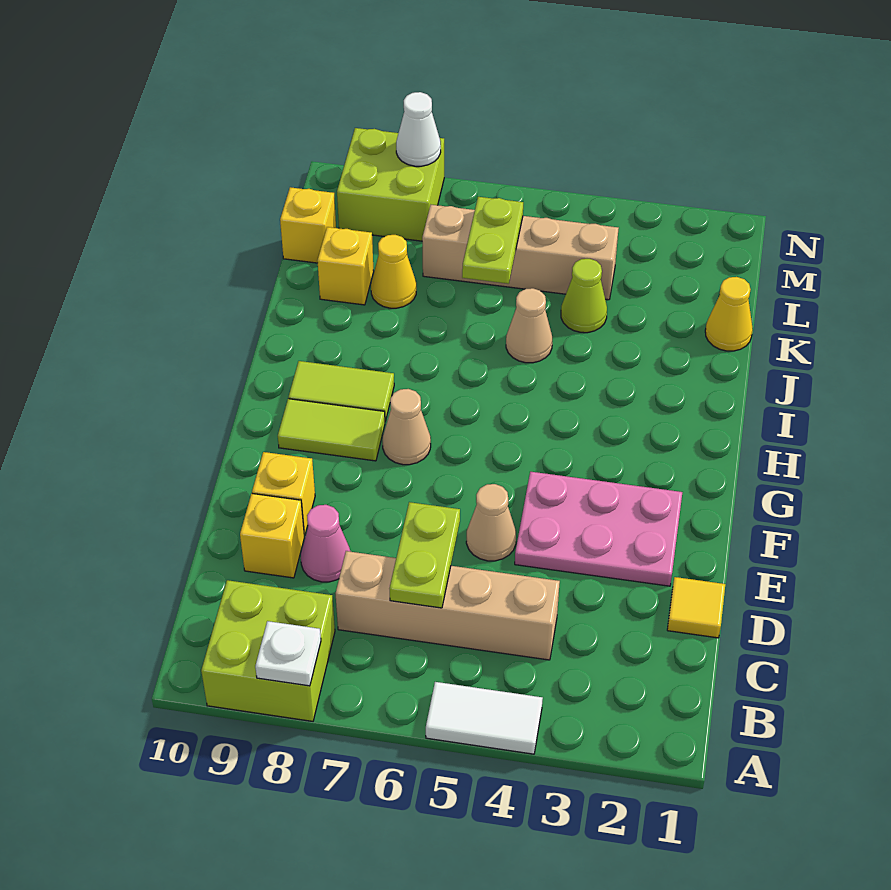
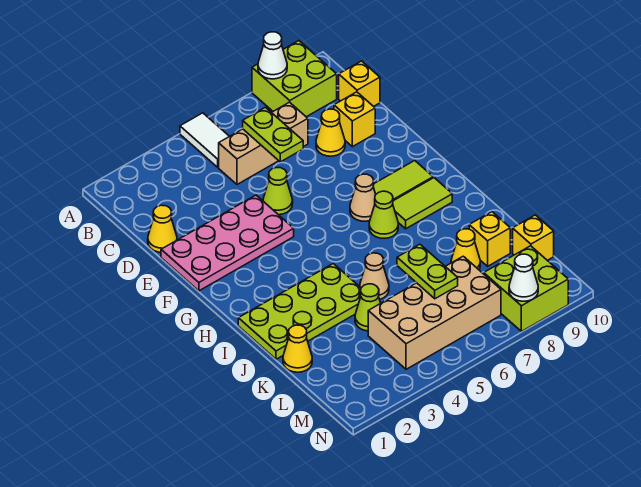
white 1x2 tile [426,682,543,754] -> white 1x2 tile turned to [180,113,229,167]
white 1x1 plate [255,621,321,686] -> white 1x1 cone [258,32,287,79]
tan 1x4 brick [336,551,560,660] -> tan 1x3 brick [219,102,308,184]
yellow 1x1 tile [667,577,725,638] -> yellow 1x1 cone [148,205,177,252]
pink 1x1 cone [301,505,351,582] -> yellow 1x1 cone [316,109,345,156]
pink 2x3 plate [515,472,682,586] -> pink 2x4 plate [161,195,294,291]
tan 1x1 cone [466,484,516,561] -> lime 1x1 cone [263,168,293,215]
yellow 1x1 brick [252,452,315,535] -> yellow 1x1 brick moved to [339,61,380,107]
none -> lime 1x1 cone [369,191,398,238]
none -> lime 2x4 plate [238,264,361,359]
tan 1x4 brick [422,205,619,300] -> tan 2x4 brick [368,256,501,369]

